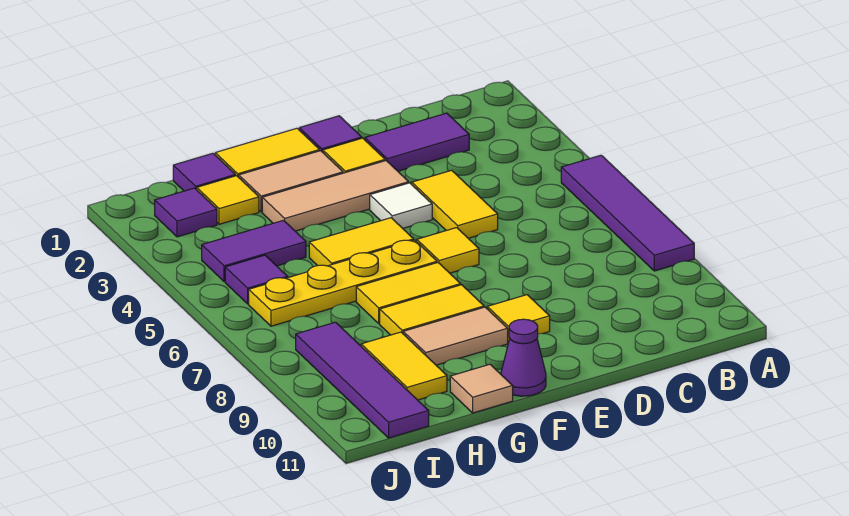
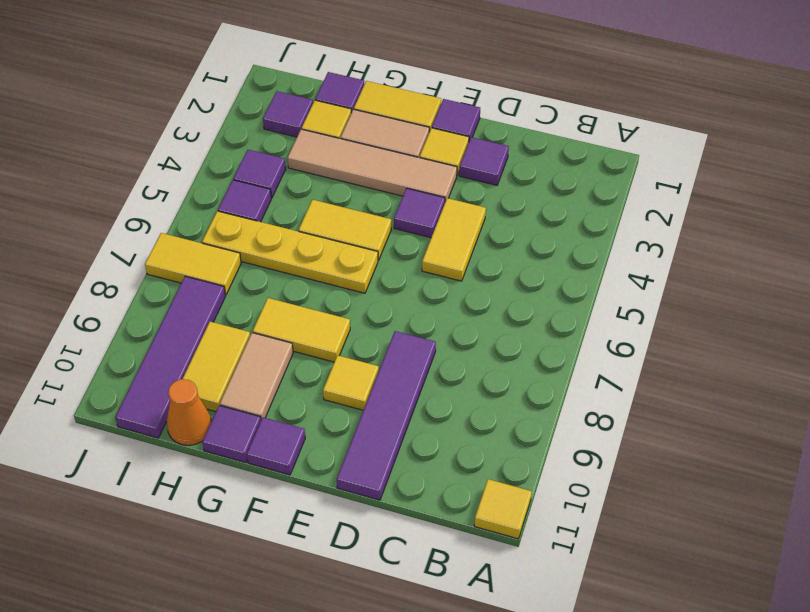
purple 1x4 tile [561,155,694,271] -> purple 1x4 tile moved to [337,331,436,500]
purple 1x2 tile [365,113,469,171] -> purple 1x1 tile [459,137,509,185]
tan 1x3 tile [262,161,409,231] -> tan 1x4 tile [288,129,457,201]
white 1x1 tile [370,183,432,228] -> purple 1x1 tile [394,188,445,238]
yellow 1x1 tile [417,228,479,273] -> yellow 1x1 tile moved to [474,479,532,539]
yellow 1x2 tile [356,263,461,324] -> yellow 1x2 tile moved to [145,233,241,295]
tan 1x2 tile [403,307,508,365] -> tan 1x2 tile turned to [220,333,293,420]
purple 1x1 cone [501,319,546,396] -> purple 1x1 tile [247,418,305,475]
tan 1x1 tile [450,364,513,413] -> purple 1x1 tile [202,405,261,463]
purple 1x2 tile [202,220,306,282] -> purple 1x1 tile [233,150,286,198]
none -> orange 1x1 cone [167,379,211,445]

